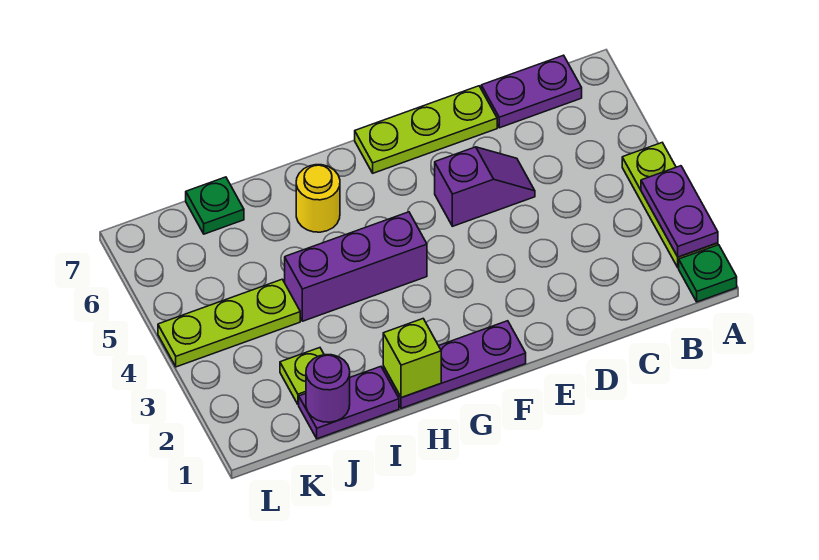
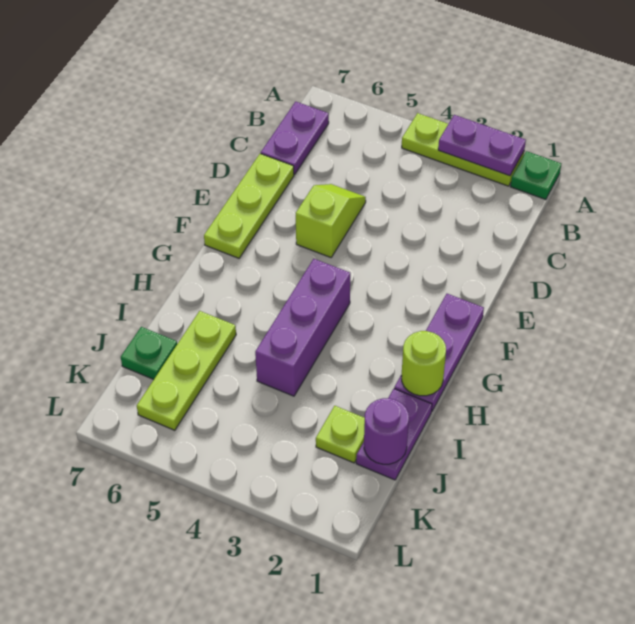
purple 1x2 slope [435,147,535,226] -> lime 1x2 slope [295,184,366,257]
lime 1x1 brick [383,319,441,398] -> lime 1x1 round brick [401,331,446,396]
yellow 1x1 round brick [296,165,340,232] -> none
lime 1x3 plate [158,279,300,367] -> lime 1x3 plate moved to [137,311,236,430]

